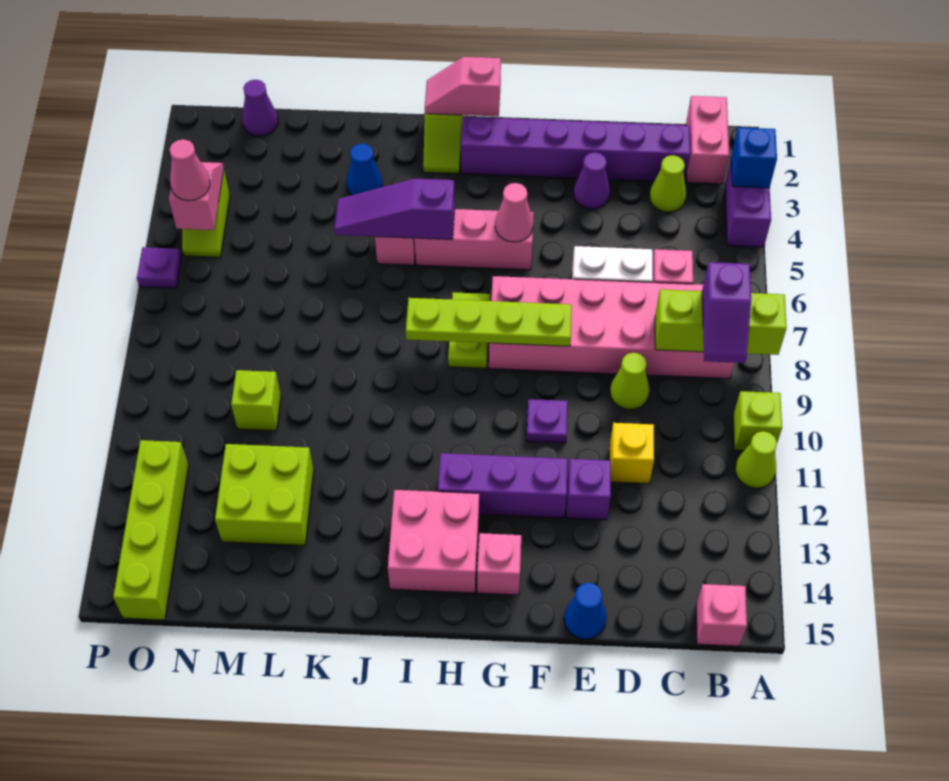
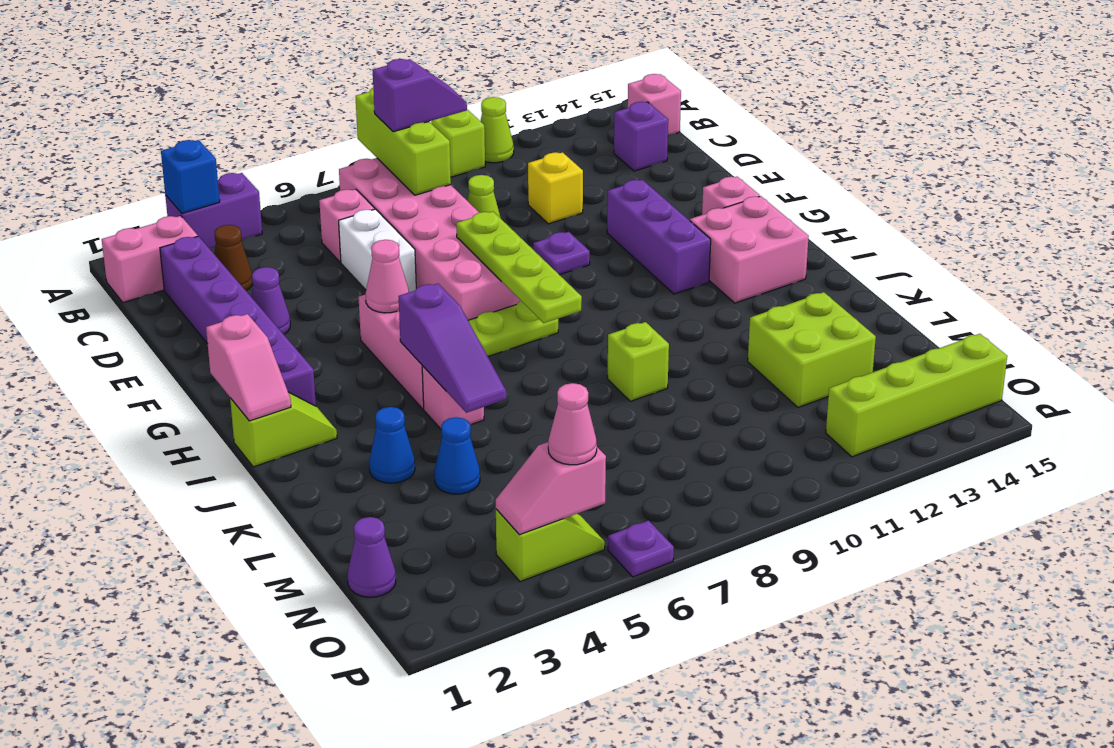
lime 1x1 cone [649,155,686,212] -> brown 1x1 cone [214,225,253,291]
purple 1x1 brick [566,459,611,520] -> purple 1x1 brick moved to [614,102,668,171]
blue 1x1 cone [564,583,607,639] -> blue 1x1 cone moved to [434,417,480,494]
lime 1x1 brick [231,370,281,431] -> lime 1x1 brick moved to [607,322,669,401]

